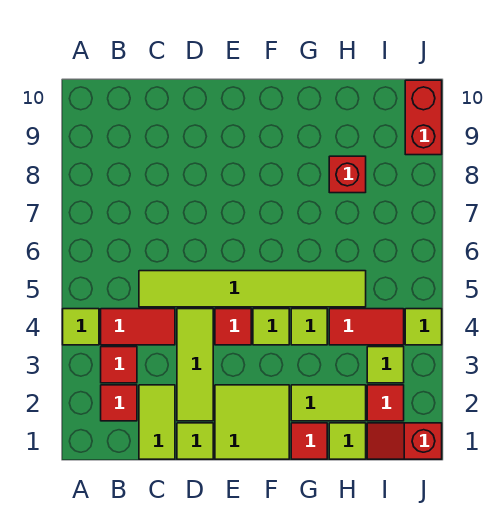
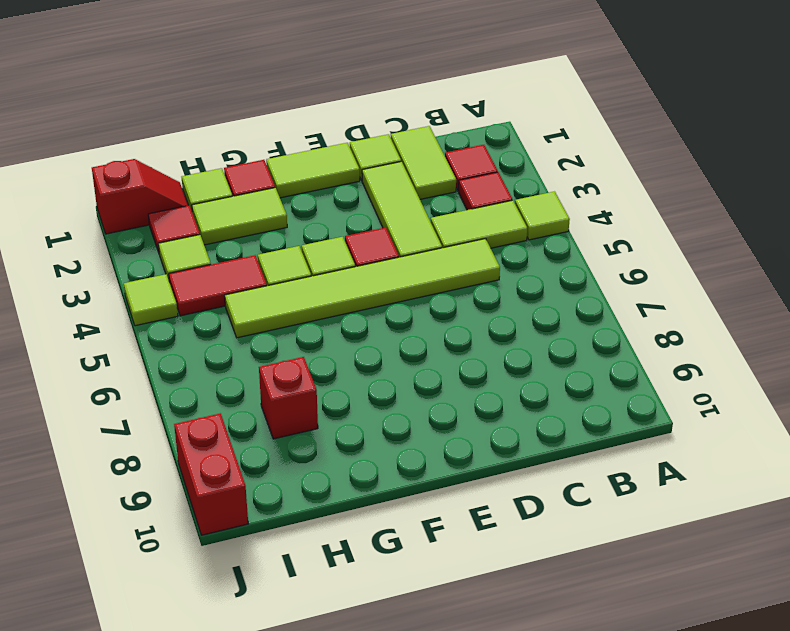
red 1x2 tile [101,309,175,345] -> lime 1x2 tile [431,200,527,248]
lime 2x2 tile [215,385,289,459] -> lime 1x2 tile [266,143,360,198]

